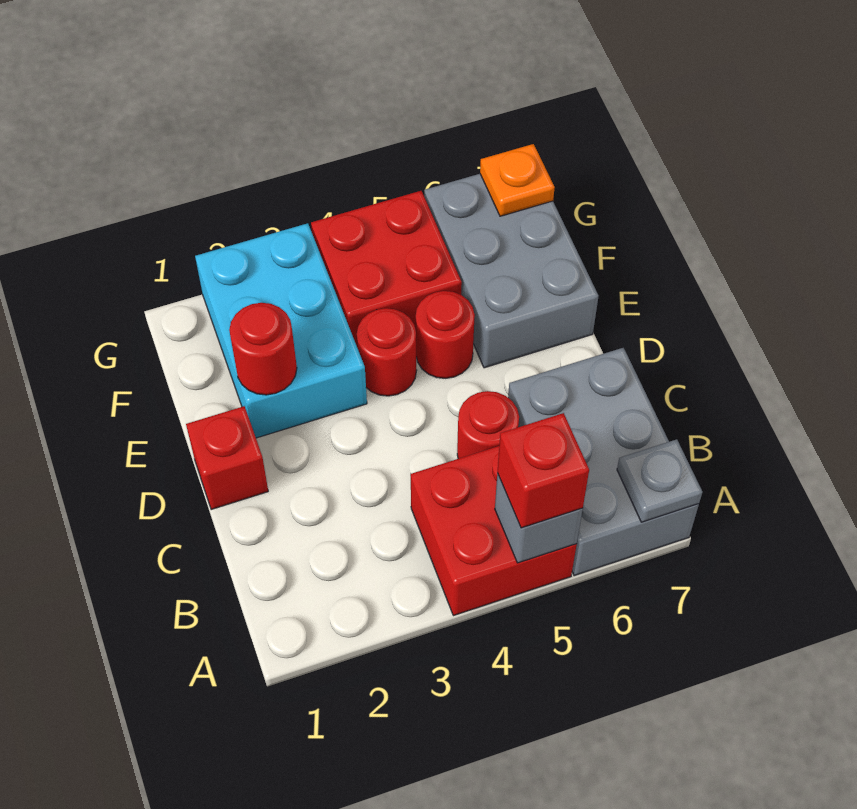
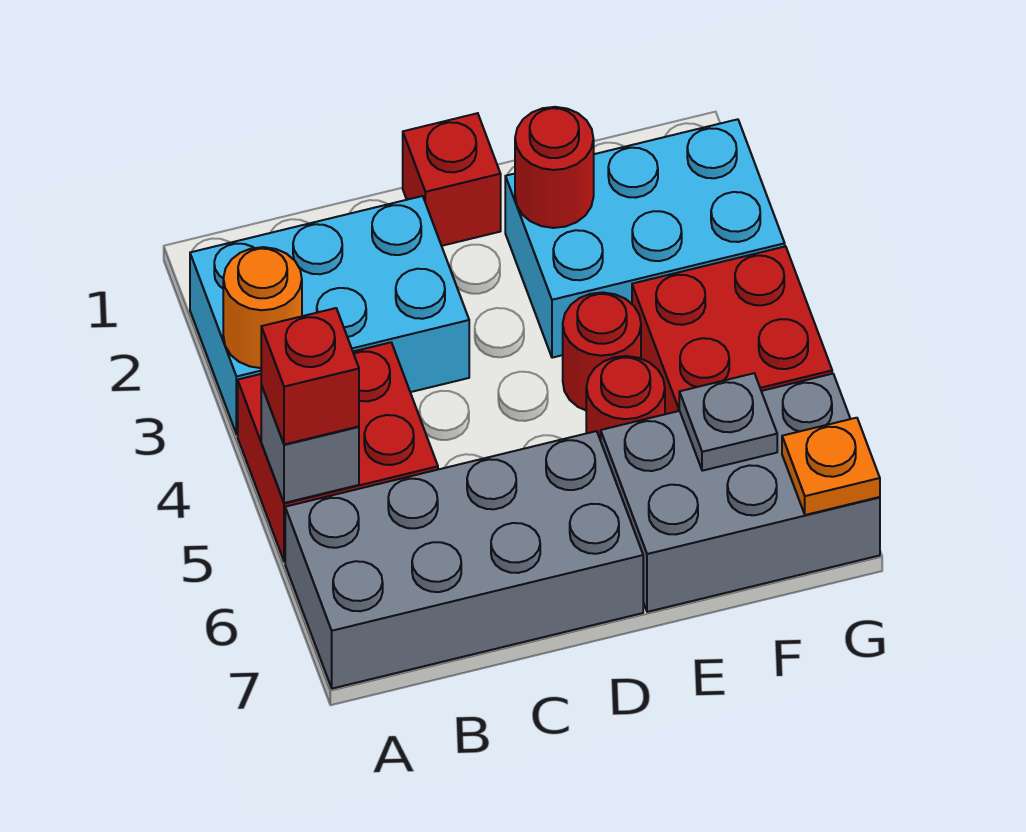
none -> cyan 2x3 brick [190,196,469,434]
none -> orange 1x1 round brick [223,247,302,368]
grey 2x3 brick [508,348,699,576] -> grey 2x4 brick [285,431,643,689]
grey 1x1 plate [617,439,702,522] -> grey 1x1 plate moved to [679,373,777,471]
red 1x1 round brick [457,391,519,459] -> none

